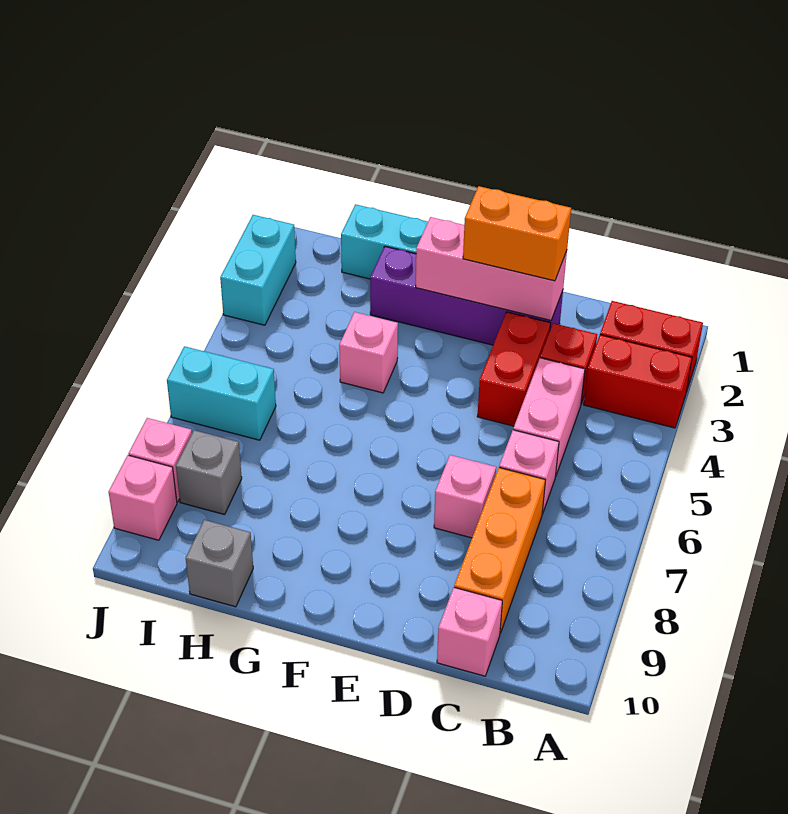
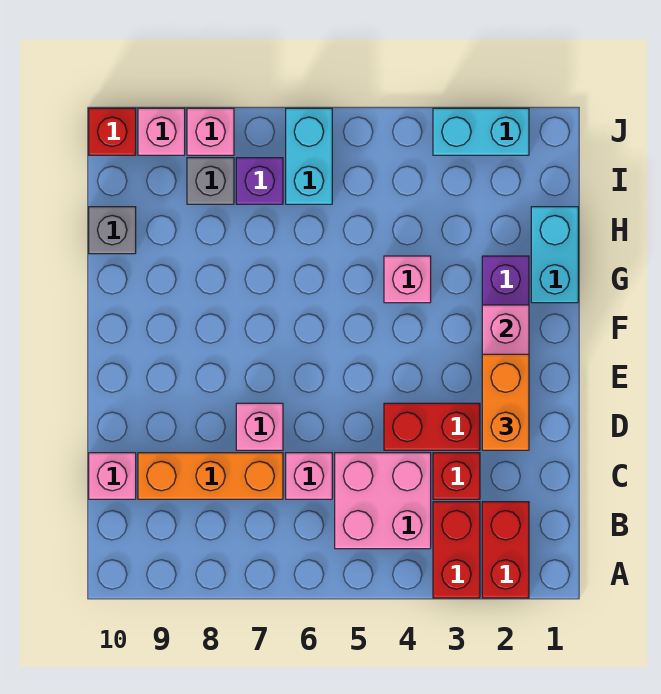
pink 1x2 brick [513,358,585,477] -> pink 2x2 brick [335,453,431,549]
none -> purple 1x1 brick [236,158,283,204]
none -> red 1x1 brick [89,108,136,155]

